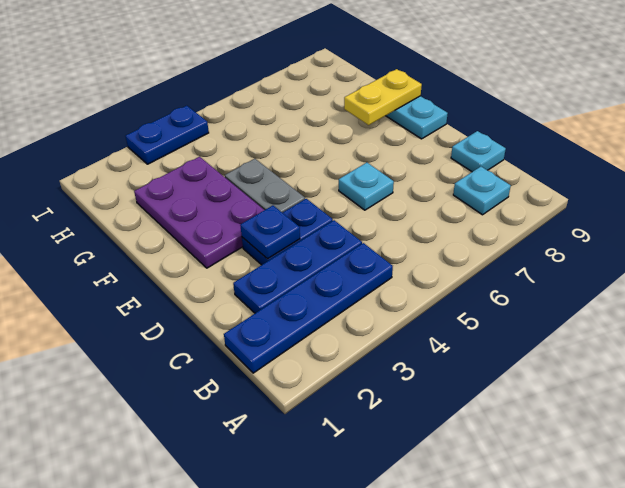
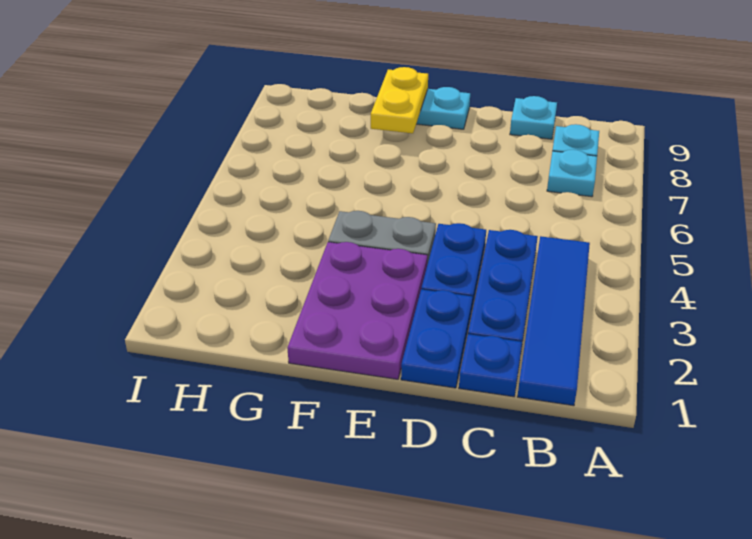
blue 1x4 plate [224,243,393,373] -> blue 1x4 tile [518,236,590,406]
blue 1x1 plate [240,206,300,259] -> blue 1x1 plate moved to [459,334,522,397]
cyan 1x1 plate [339,163,394,210] -> cyan 1x1 plate moved to [547,150,597,197]
purple 2x3 plate [134,157,264,268] -> purple 2x3 plate turned to [287,242,427,379]
blue 1x2 plate [125,106,209,164] -> blue 1x2 plate moved to [401,289,473,388]

